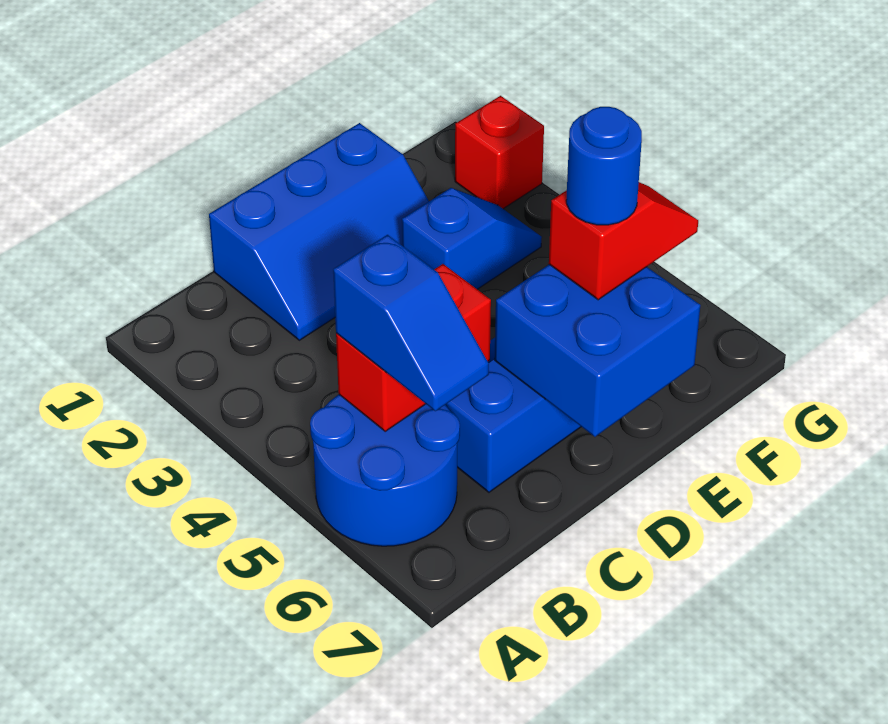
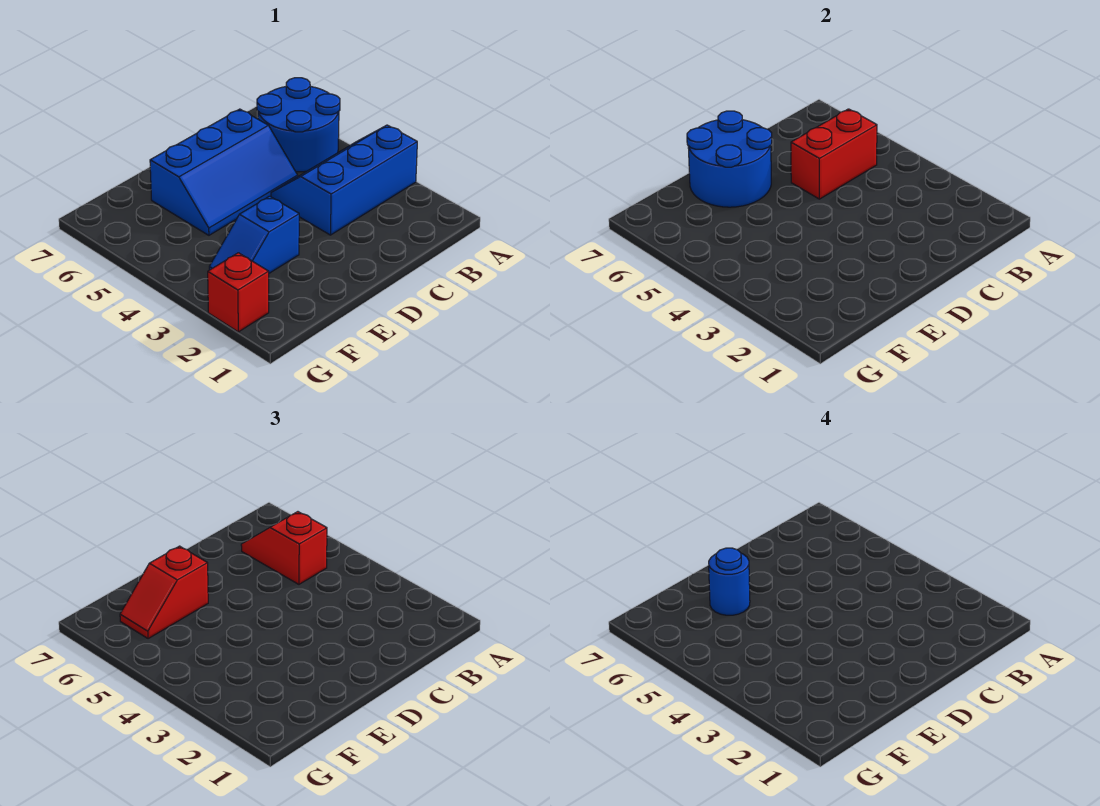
blue 1x2 slope [333,235,489,411] -> red 1x2 slope [241,512,327,584]
blue 2x3 slope [209,123,429,340] -> blue 2x3 slope moved to [271,125,417,235]
blue 2x2 brick [495,265,700,437] -> blue 2x2 round brick [687,111,772,207]

